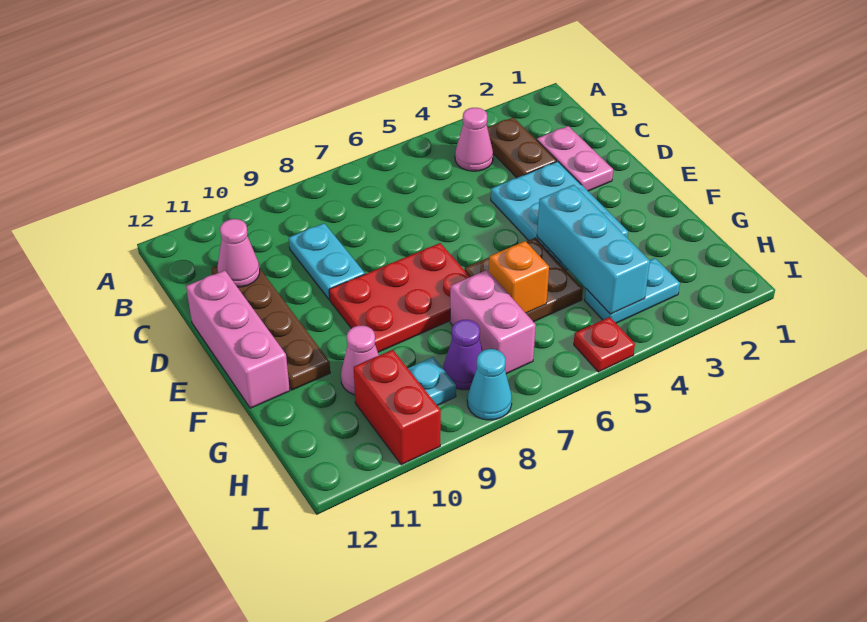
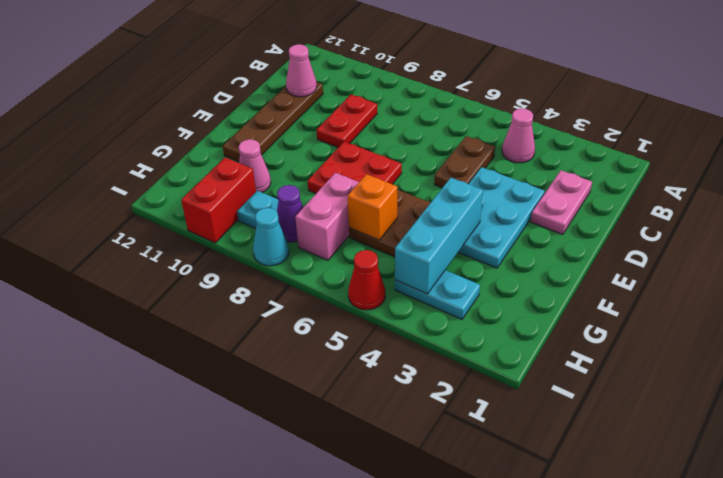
brown 1x2 plate [487,117,557,178] -> brown 1x2 plate moved to [434,136,495,188]
cyan 1x2 plate [289,223,365,300] -> red 1x2 plate [317,94,377,147]
pink 1x3 brick [186,270,290,408] -> none
red 2x3 plate [329,243,470,352] -> red 2x2 plate [308,142,402,193]
red 1x1 plate [574,317,635,372] -> red 1x1 cone [348,250,385,310]

